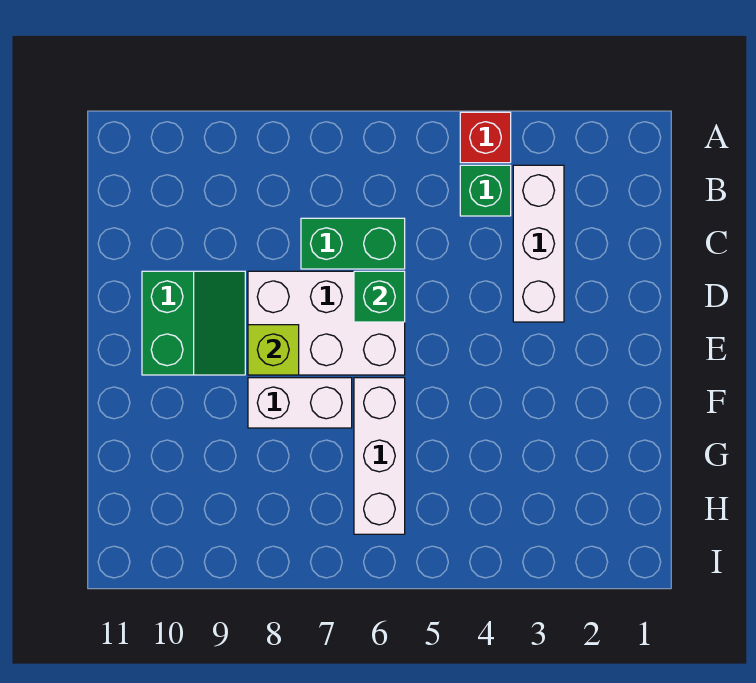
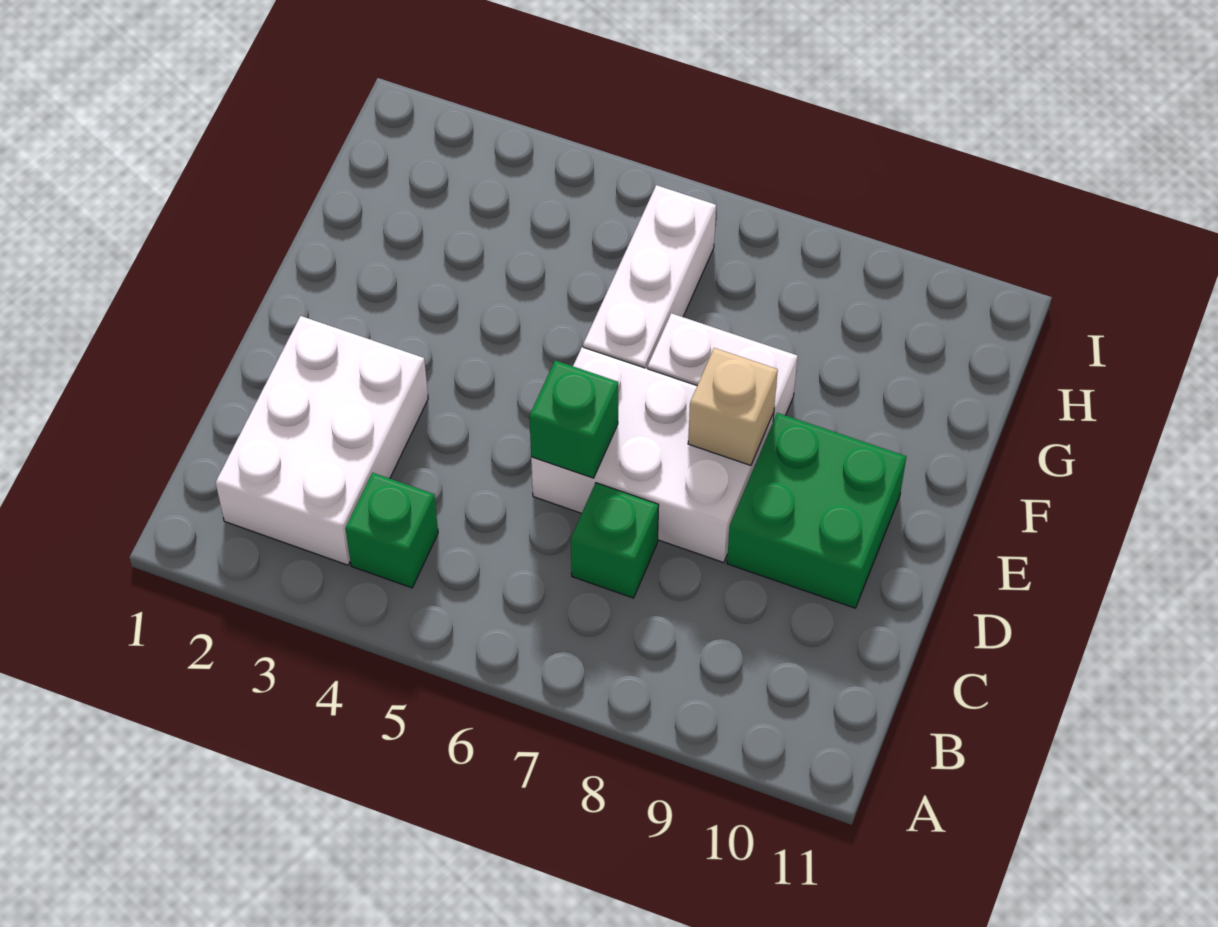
red 1x1 brick [460,112,511,163] -> none
white 1x3 brick [513,165,564,322] -> white 2x3 brick [216,316,428,565]
green 1x2 brick [301,218,405,269] -> green 1x1 brick [571,483,659,598]
green 2x2 slope [142,271,245,375] -> green 2x2 brick [727,413,906,608]
lime 1x1 brick [248,325,299,375] -> tan 1x1 brick [688,348,778,465]

